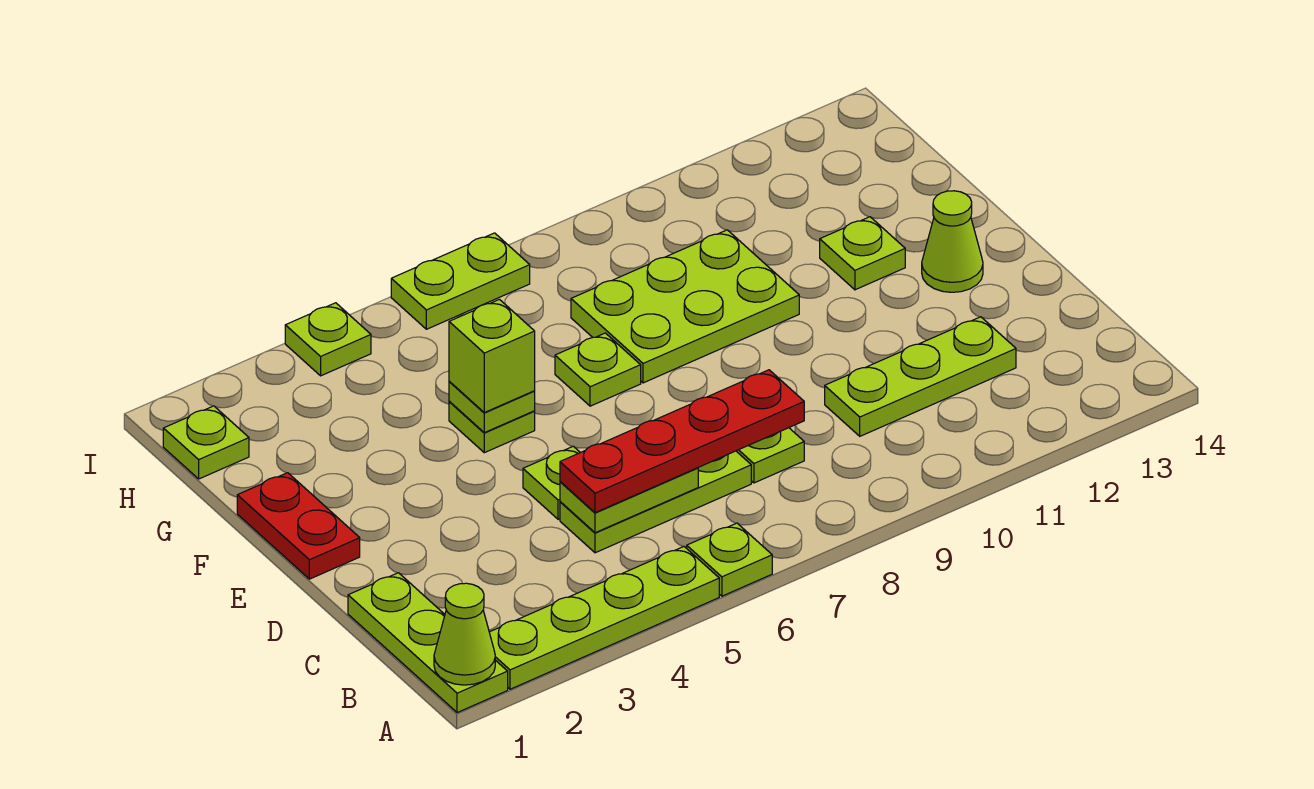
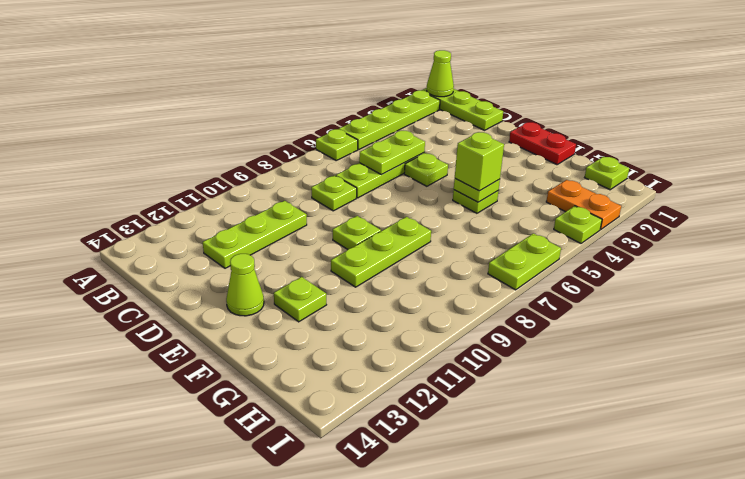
red 1x4 plate [560,370,804,513] -> none
lime 1x1 plate [555,333,641,406] -> lime 1x1 plate moved to [333,216,381,249]
lime 2x3 plate [571,230,799,383] -> lime 1x3 plate [331,217,431,287]
none -> orange 1x2 plate [546,180,621,229]

